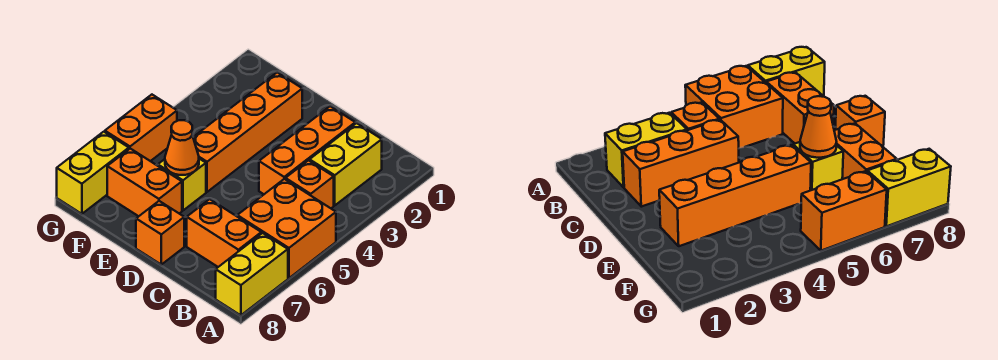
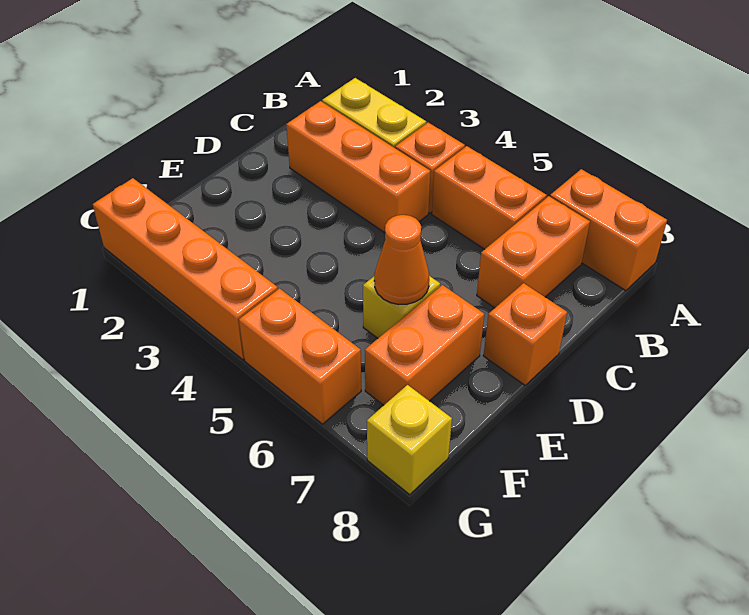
orange 2x2 brick [237,179,336,278] -> orange 1x2 brick [432,146,547,249]
yellow 1x2 brick [216,233,288,315] -> orange 1x2 brick [550,169,667,291]
orange 1x4 brick [193,73,302,192] -> orange 1x4 brick moved to [93,178,278,360]
yellow 1x2 brick [57,132,129,214] -> yellow 1x1 brick [367,385,452,495]

